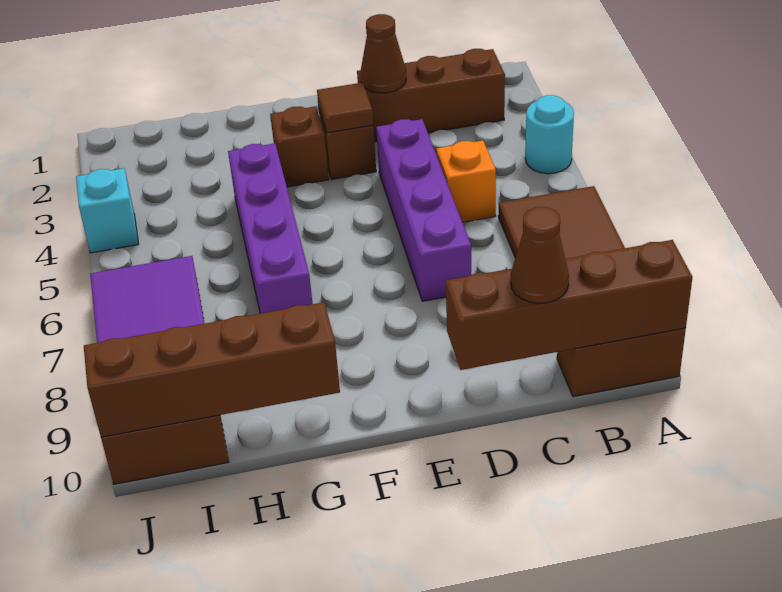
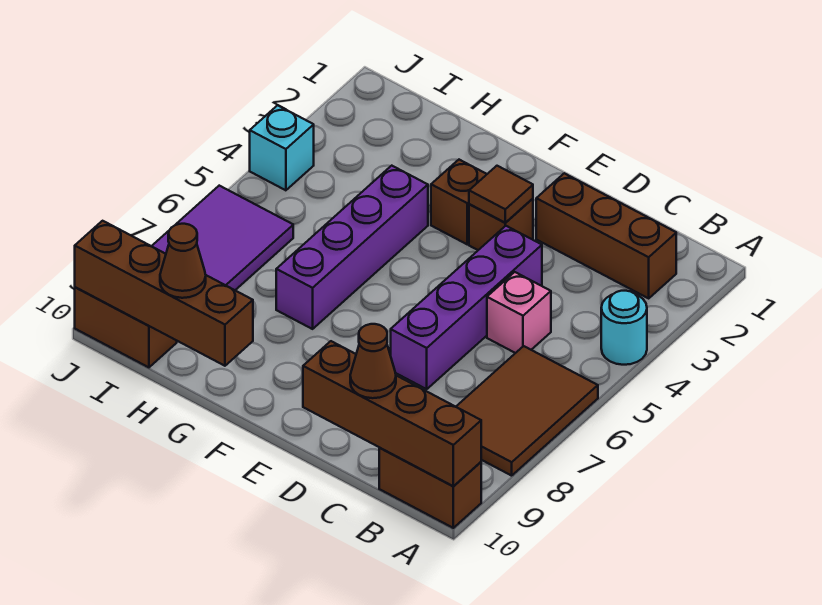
orange 1x1 brick [436,141,496,222] -> pink 1x1 brick [487,272,551,353]
brown 1x1 cone [360,14,406,93] -> brown 1x1 cone moved to [160,224,206,298]

